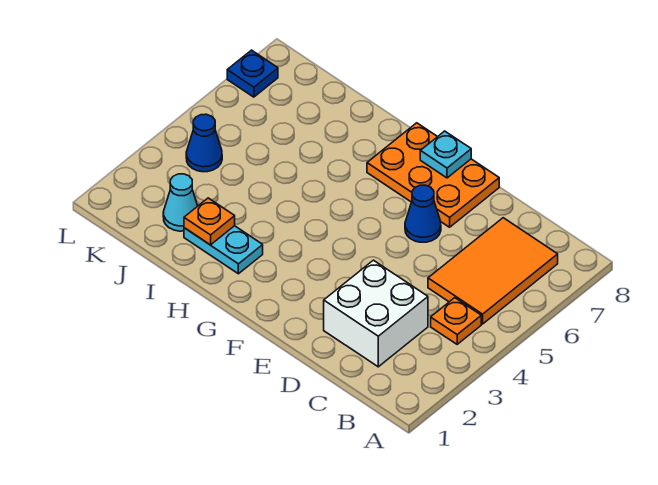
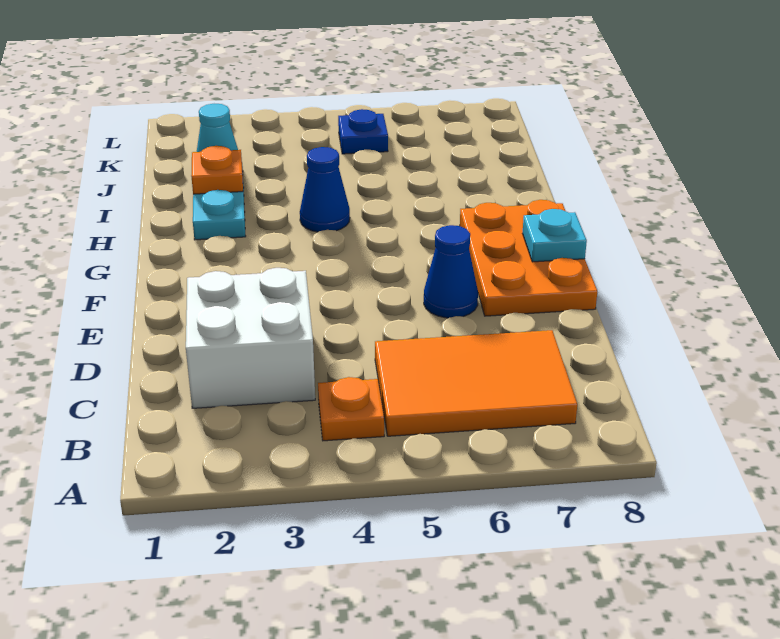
blue 1x1 cone [186,114,222,172] -> blue 1x1 cone moved to [300,147,350,232]
blue 1x1 plate [227,50,278,97] -> blue 1x1 plate moved to [338,109,388,154]

